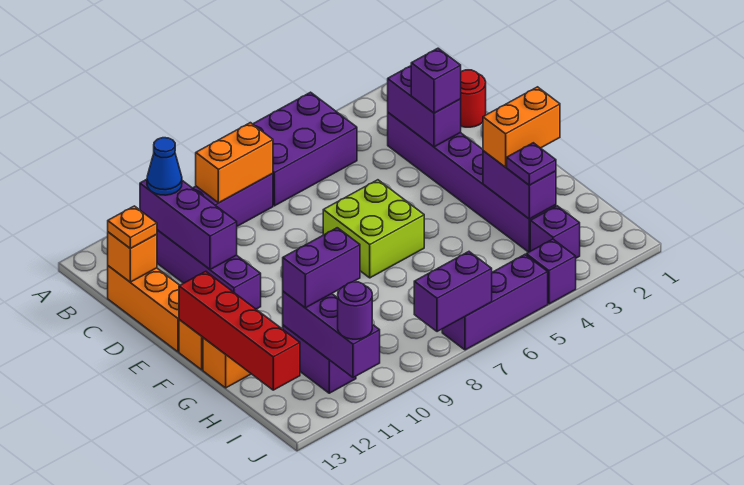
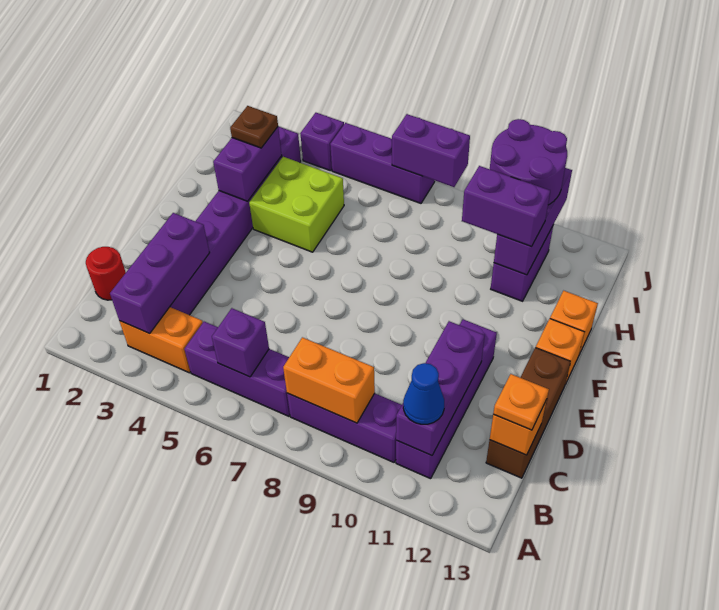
purple 2x3 brick [253,92,357,206] -> purple 1x3 brick [185,322,290,416]
purple 1x2 brick [388,66,461,147] -> purple 1x3 brick [110,213,210,333]
orange 1x3 brick [108,266,180,352] -> brown 1x3 brick [486,348,571,478]
purple 1x1 brick [411,48,461,113] -> purple 1x1 brick moved to [212,308,269,377]
lime 2x2 brick [323,180,424,278] -> lime 2x2 brick moved to [249,157,344,252]
red 1x4 brick [179,271,300,390] -> none
orange 1x2 brick [483,87,560,167] -> orange 1x2 brick moved to [120,307,203,373]
purple 1x1 plate [507,143,556,185] -> brown 1x1 plate [230,106,278,148]
purple 1x1 round brick [338,282,372,339] -> purple 2x2 round brick [490,119,567,205]

